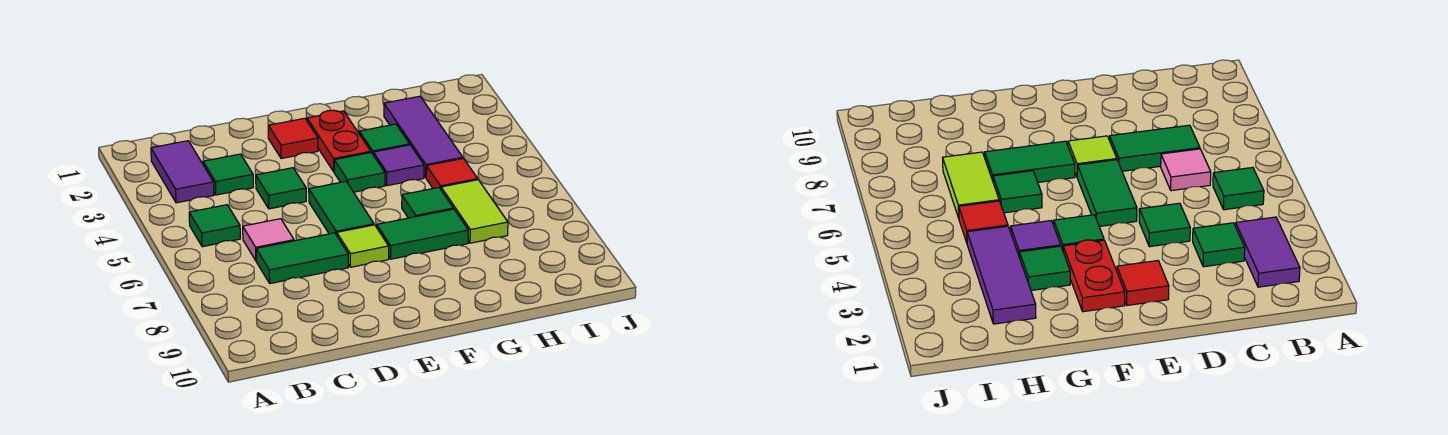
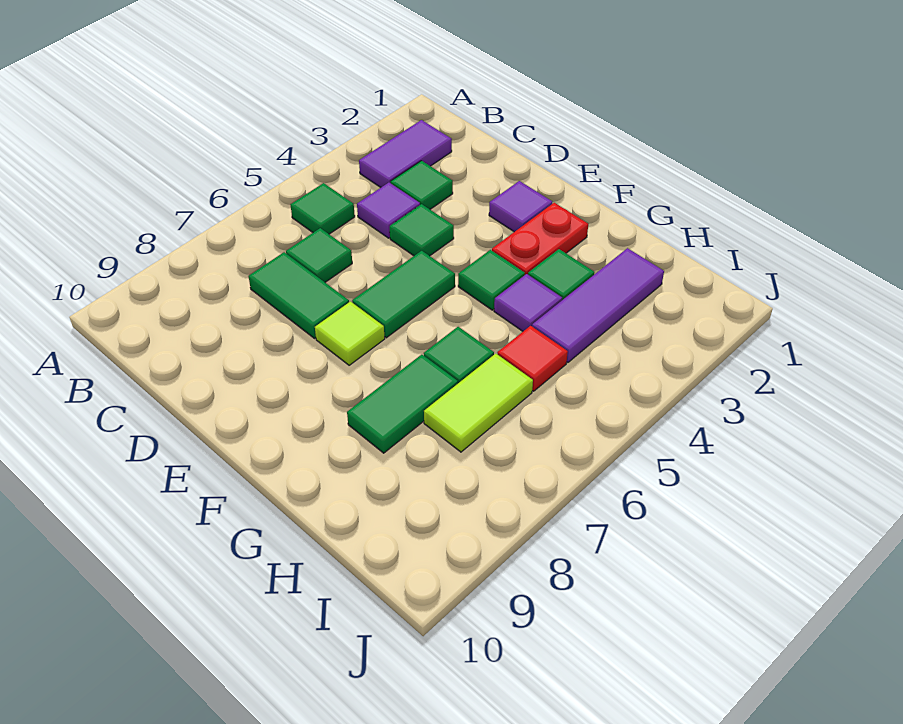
none -> purple 1x1 tile [357,183,420,238]
pink 1x1 tile [243,219,294,260] -> green 1x1 tile [286,228,352,282]
red 1x1 tile [268,118,318,159] -> purple 1x1 tile [489,181,552,232]
green 1x2 tile [377,209,468,259] -> green 1x2 tile turned to [347,355,458,453]

